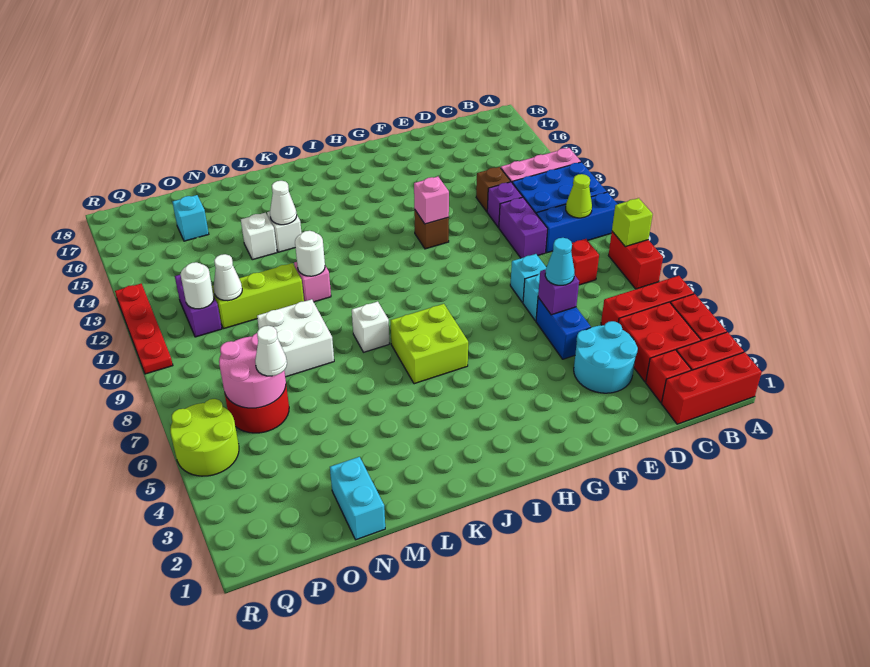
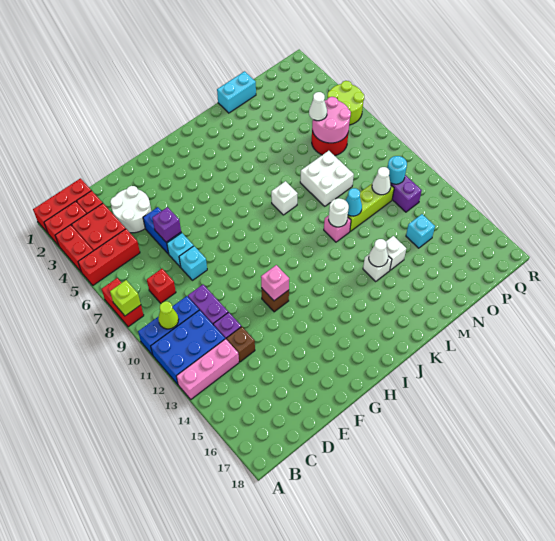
cyan 2x2 round brick [574,321,638,393] -> white 2x2 round brick [110,186,151,233]
cyan 1x1 cone [545,238,575,285] -> cyan 1x1 cone moved to [345,188,362,216]
lime 2x2 brick [391,304,468,384] -> none
cyan 1x2 brick [330,457,385,540] -> cyan 1x2 brick turned to [217,71,256,113]
cyan 1x1 brick [173,195,209,241] -> cyan 1x1 brick moved to [406,214,435,248]
white 1x1 round brick [180,262,214,309] -> cyan 1x1 round brick [388,156,407,184]
red 1x4 plate [115,284,173,374] -> none

